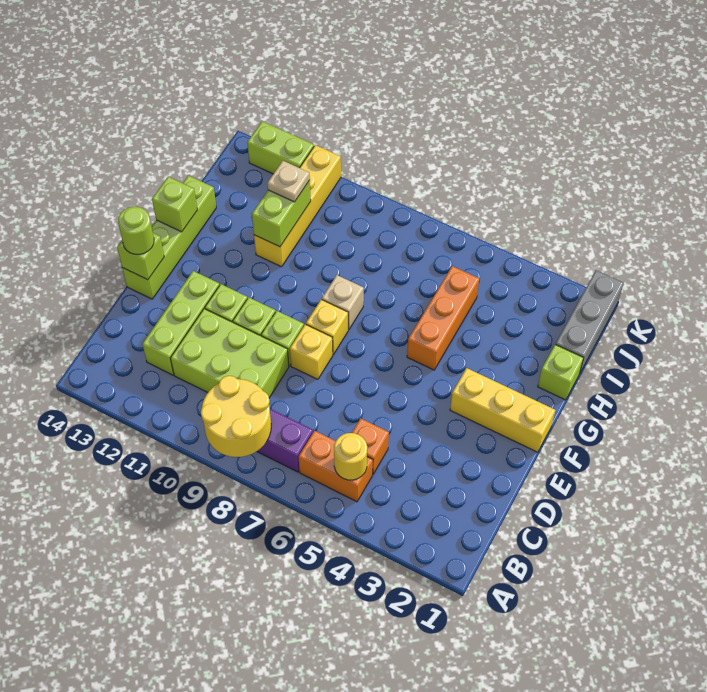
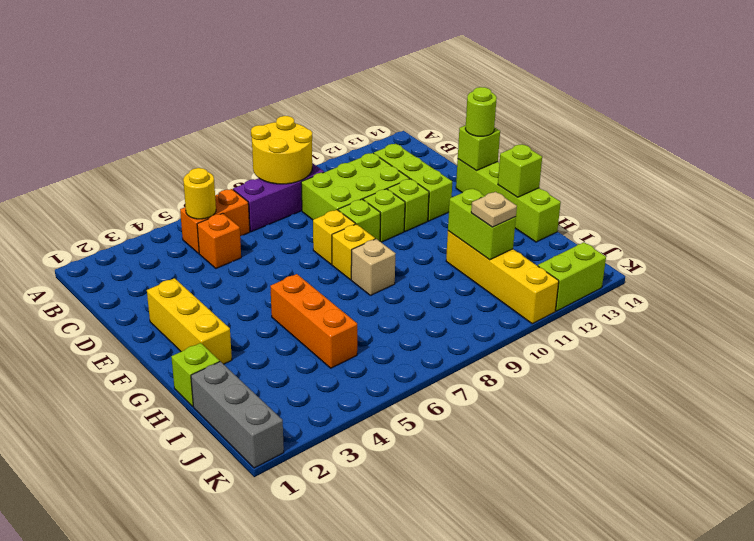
yellow 1x3 brick [450,368,555,452] -> yellow 1x3 brick turned to [147,278,232,364]

